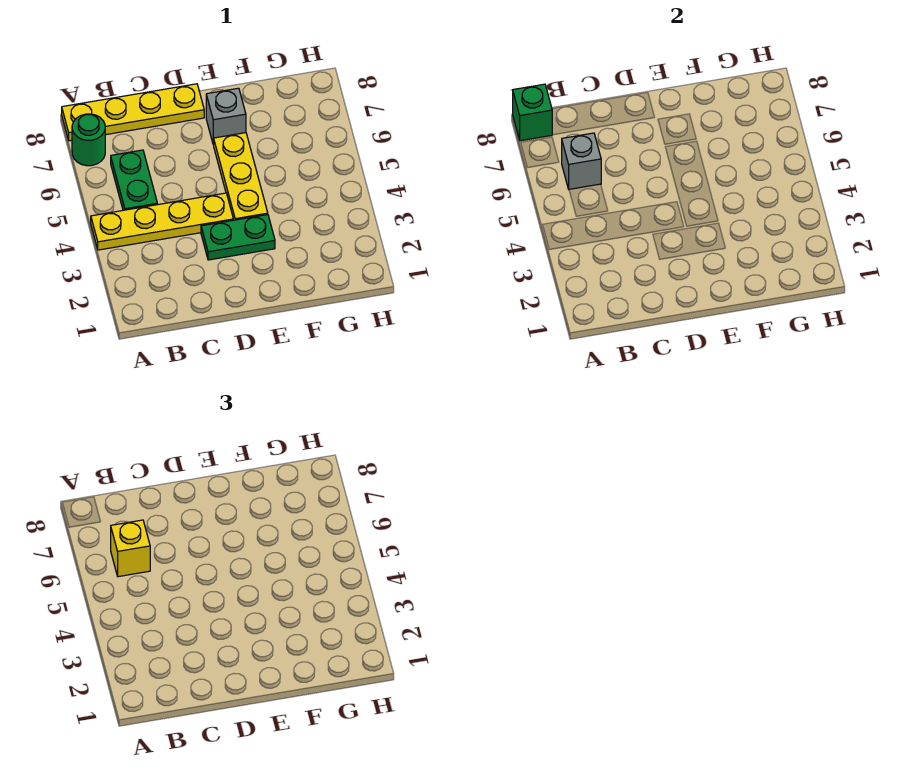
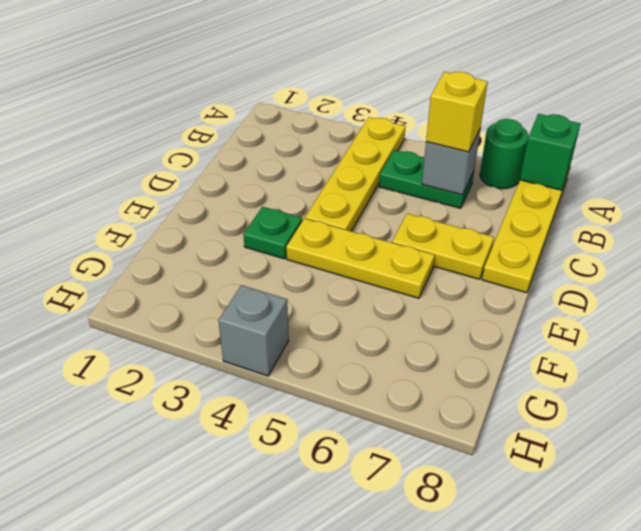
green 1x2 plate [201,215,275,260] -> green 1x1 plate [243,207,302,259]
none -> yellow 1x2 plate [392,214,494,279]
grey 1x1 brick [206,88,246,145] -> grey 1x1 brick moved to [218,285,289,376]

